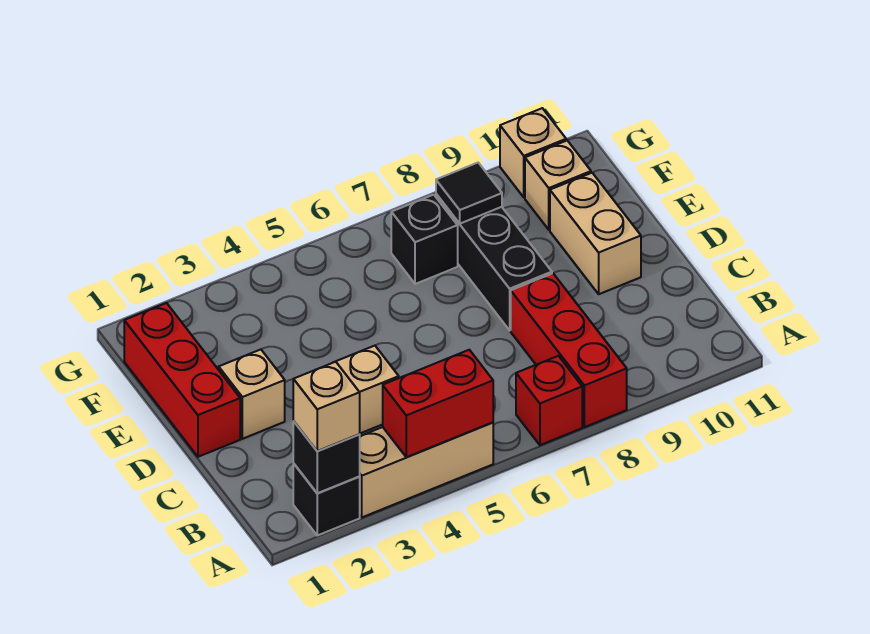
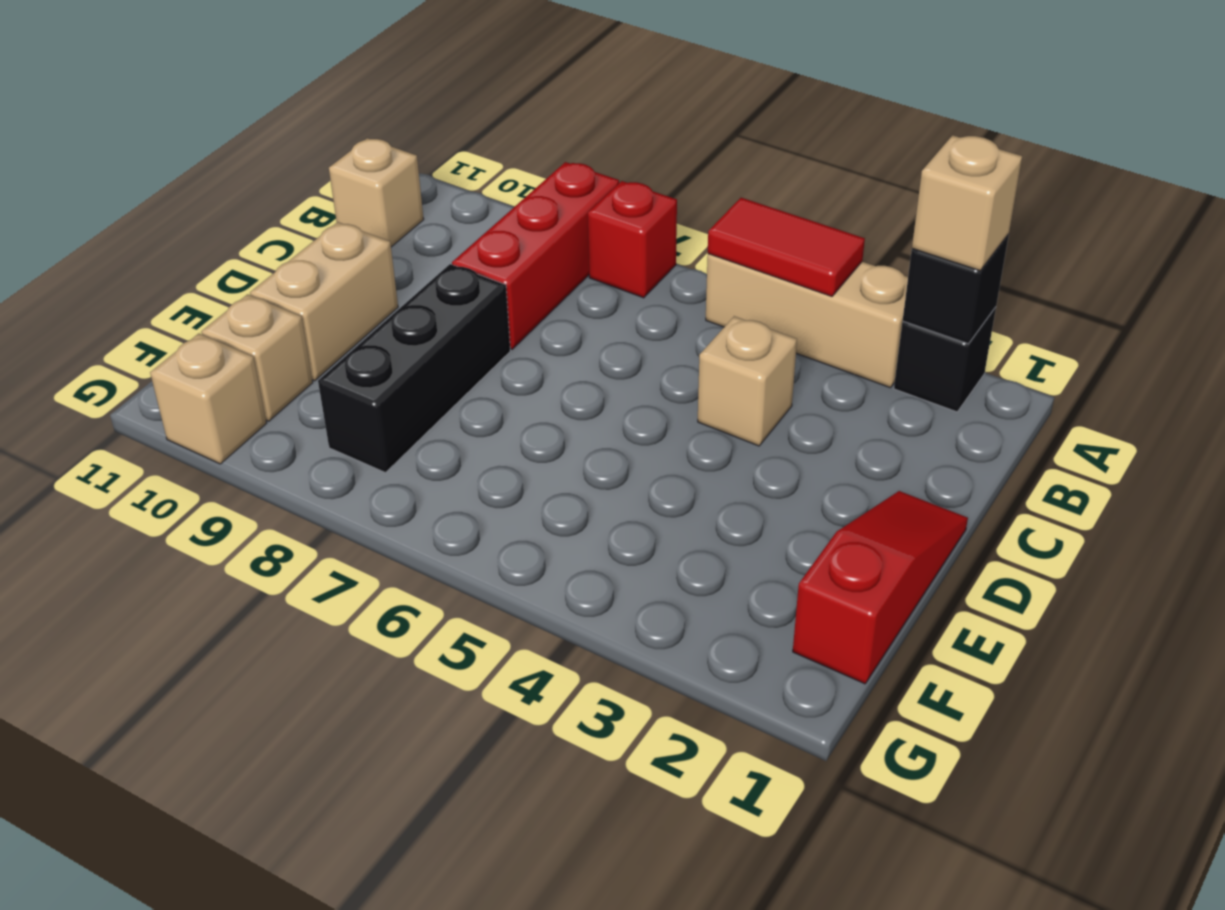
red 1x2 brick [383,350,493,457] -> red 1x2 tile [708,198,865,296]
red 1x3 brick [124,303,240,457] -> red 1x3 slope [793,491,968,684]
tan 1x1 brick [219,350,285,439] -> tan 1x1 brick moved to [329,138,424,247]
black 1x1 brick [391,195,458,284] -> none
black 1x1 tile [436,163,502,224] -> none

